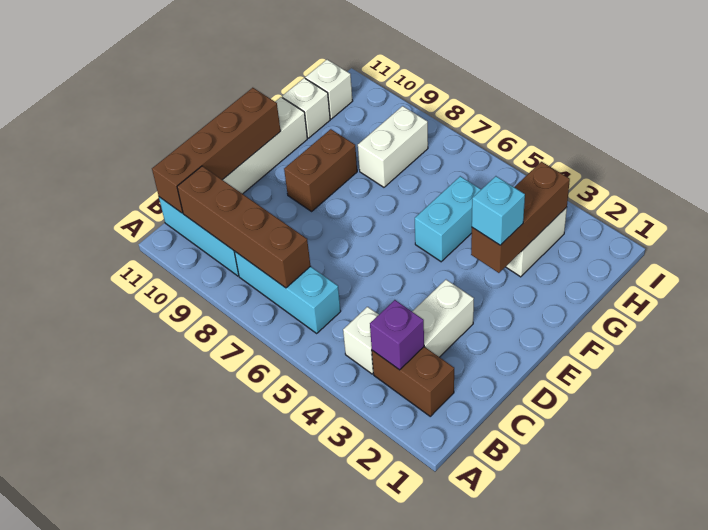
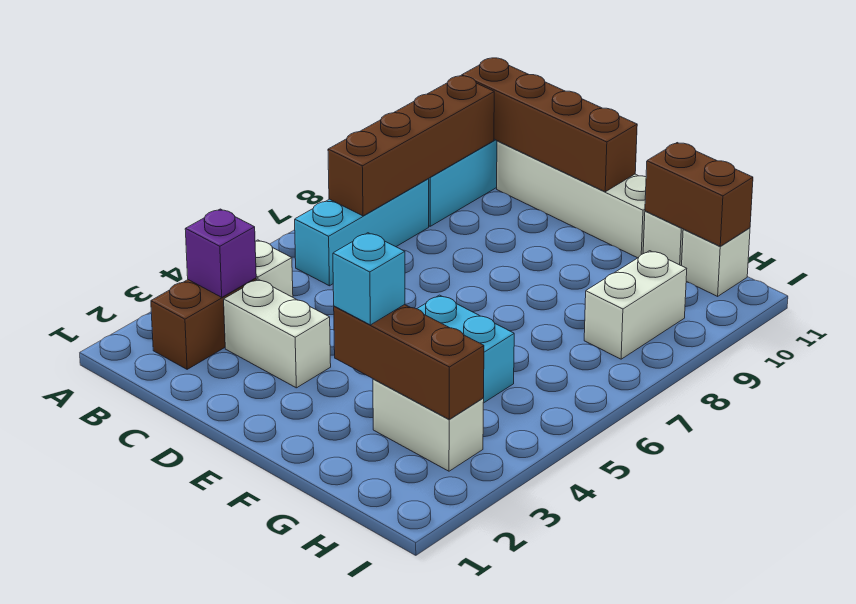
brown 1x2 brick [284,129,357,211] -> brown 1x2 brick moved to [645,143,753,246]
white 1x2 brick [358,106,428,187] -> white 1x2 brick turned to [584,251,687,359]

